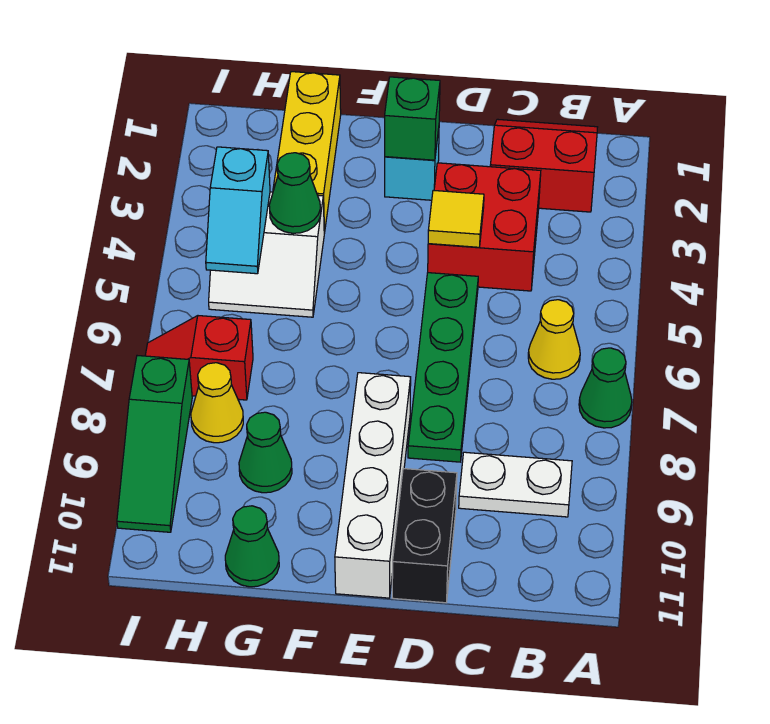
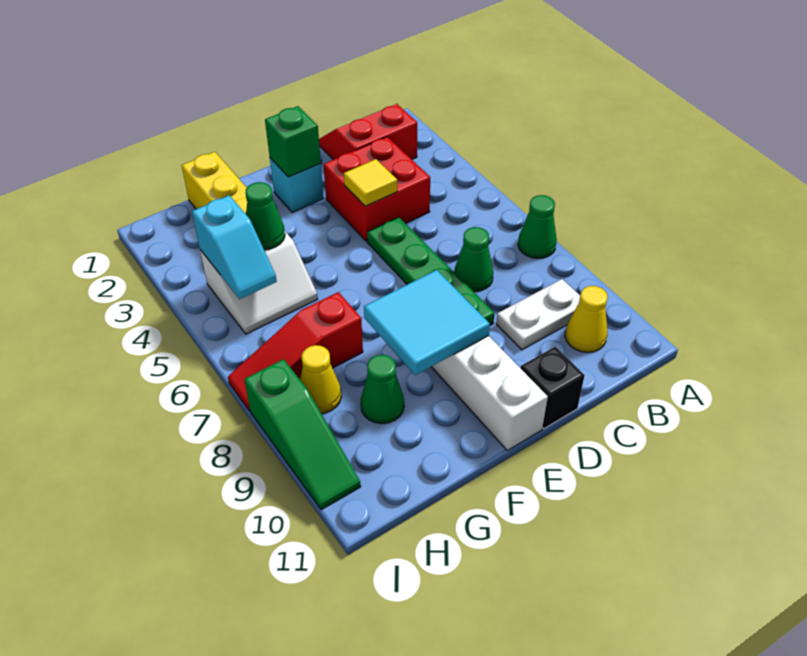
yellow 1x1 cone [528,300,580,379] -> yellow 1x1 cone moved to [565,286,608,352]
black 1x2 brick [392,469,457,603] -> black 1x1 brick [521,347,585,429]
none -> cyan 2x2 tile [364,270,490,375]
green 1x1 cone [225,506,279,587] -> green 1x1 cone moved to [454,227,493,292]
red 1x2 slope [145,316,253,400] -> red 1x3 slope [228,292,363,411]

